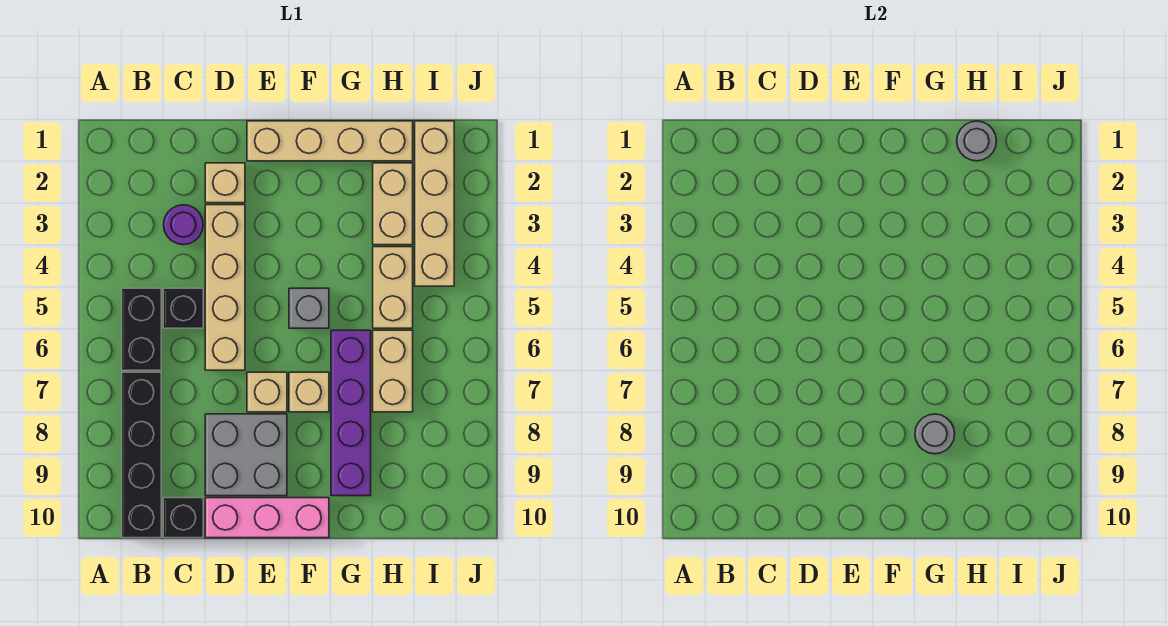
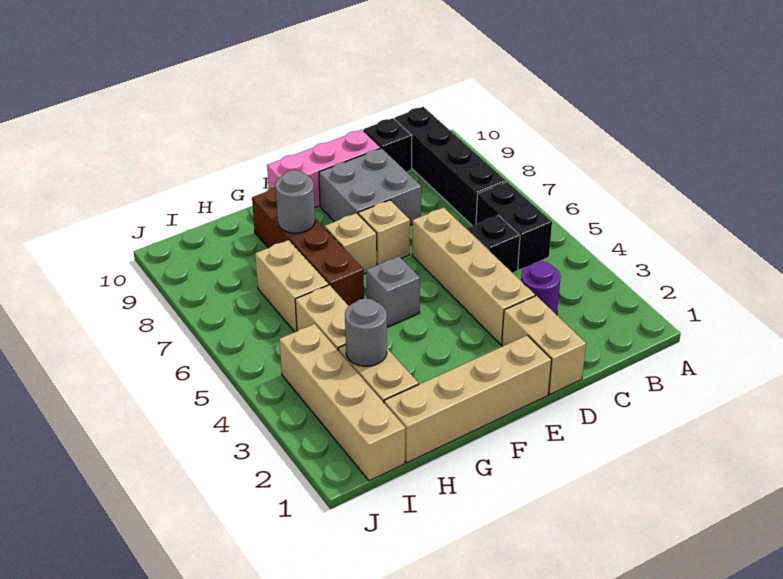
tan 1x1 brick [205,163,245,203] -> tan 1x2 brick [502,296,586,394]
purple 1x4 brick [331,330,371,496] -> brown 1x4 brick [252,187,364,306]
grey 1x1 round brick [957,121,996,161] -> grey 1x1 round brick moved to [345,298,387,366]

